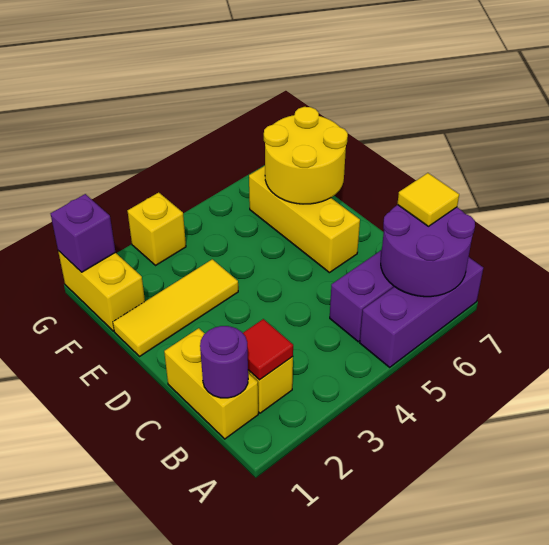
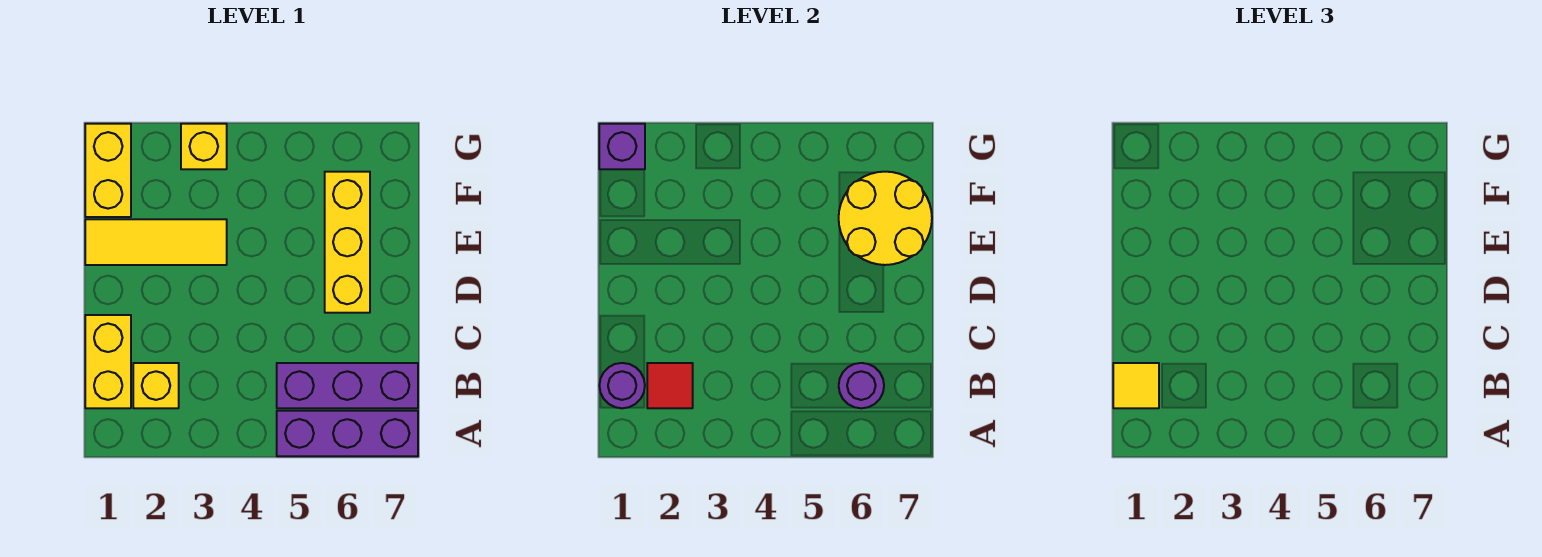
purple 2x2 round brick [381,205,475,297] -> purple 1x1 round brick [839,363,884,408]
yellow 1x1 tile [397,173,459,226] -> yellow 1x1 tile moved to [1113,363,1159,408]

